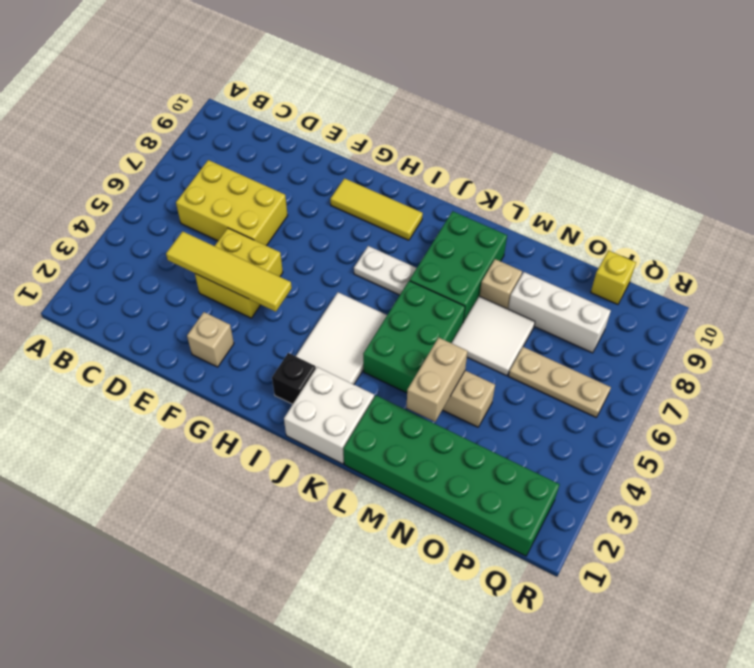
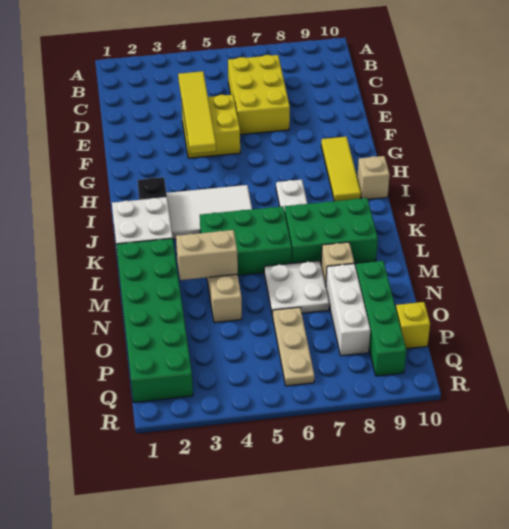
tan 1x1 brick [187,312,234,367] -> tan 1x1 brick moved to [357,156,390,199]
white 2x2 tile [452,296,535,376] -> white 2x2 plate [264,261,329,316]
none -> green 1x4 brick [356,261,406,376]

